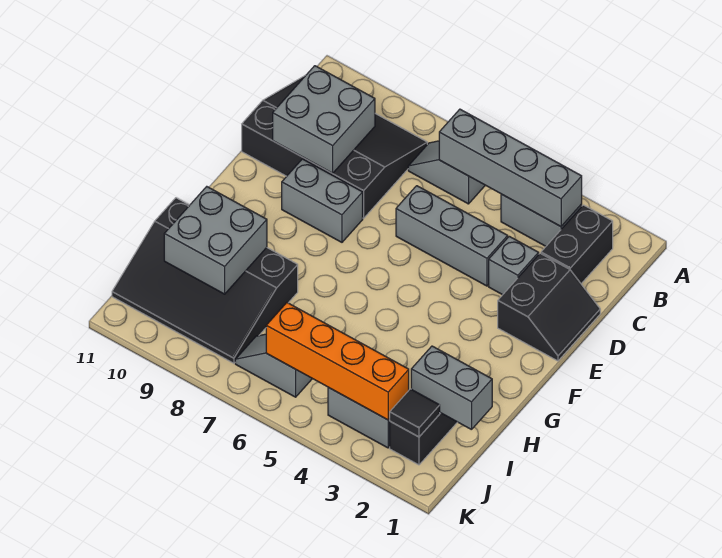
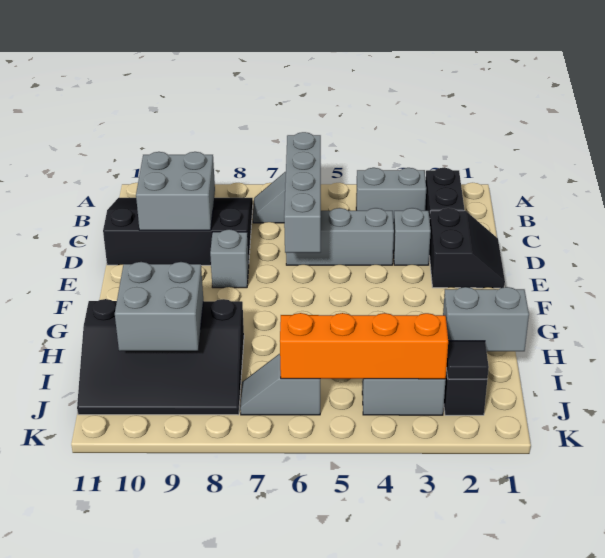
grey 1x4 brick [439,109,582,227] -> grey 1x4 brick turned to [284,132,321,253]
grey 1x2 brick [282,159,363,242] -> grey 1x1 brick [210,229,249,288]

